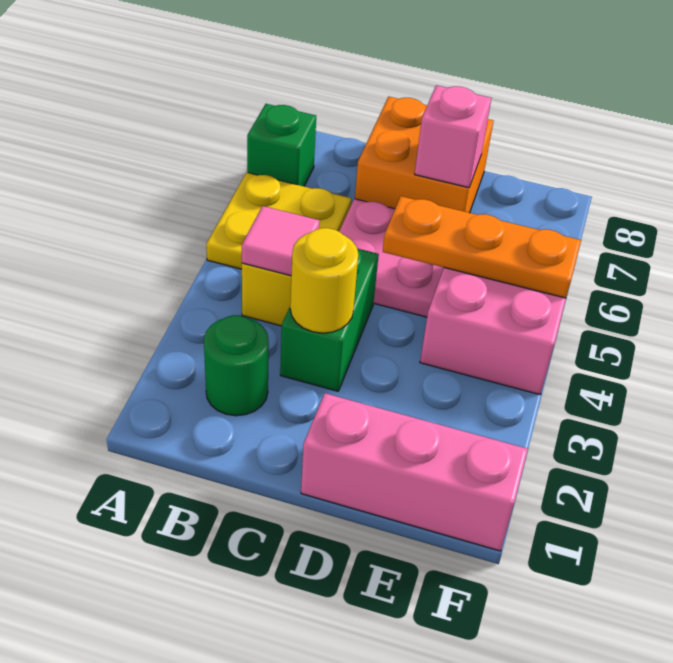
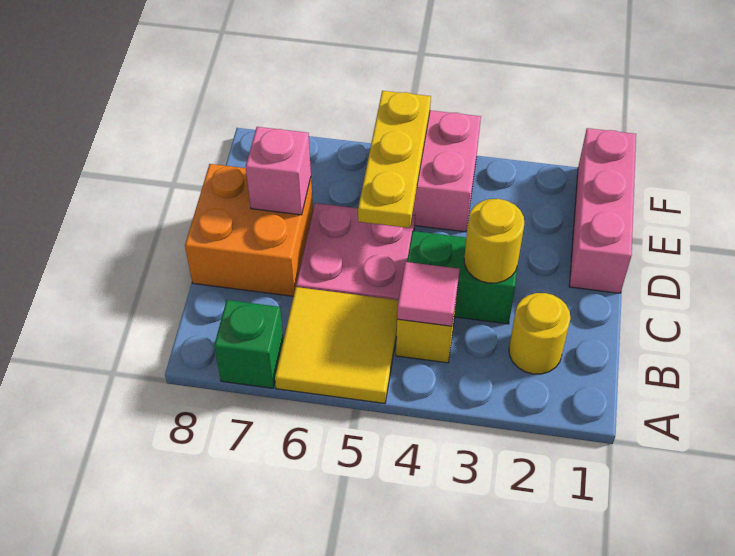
yellow 2x2 plate [206,173,351,269] -> yellow 2x2 tile [275,287,399,403]
green 1x1 round brick [204,315,269,416] -> yellow 1x1 round brick [509,293,571,374]
orange 1x3 plate [383,196,581,298] -> yellow 1x3 plate [358,91,431,228]

